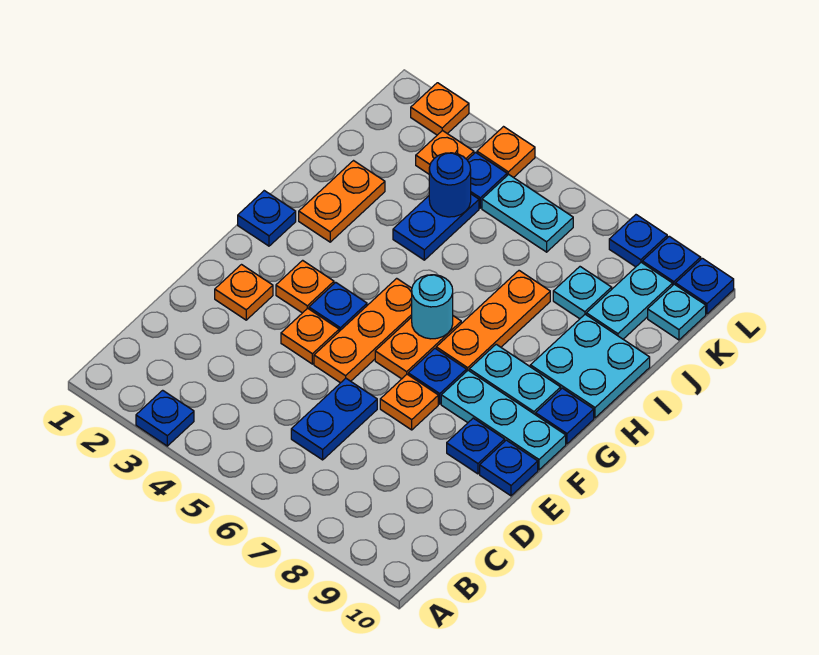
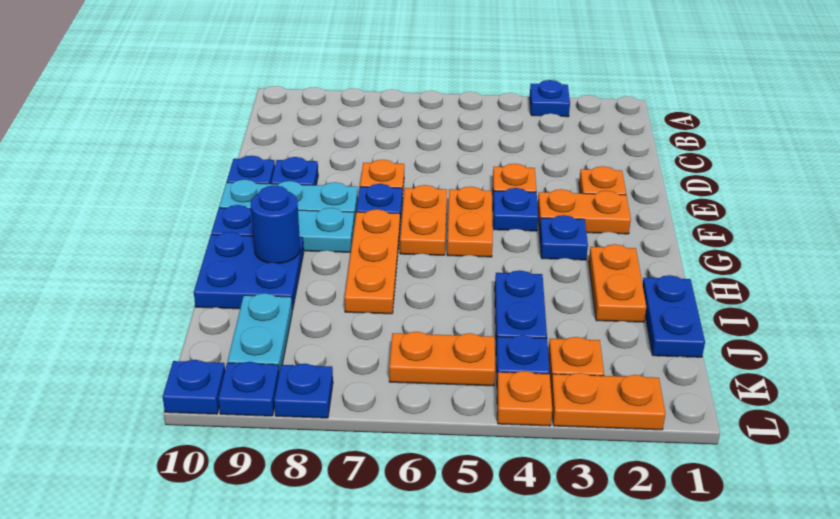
blue 1x2 plate [291,378,377,460] -> blue 1x2 plate moved to [642,275,705,357]
orange 1x3 plate [314,278,412,383] -> orange 1x2 plate [447,187,493,257]
orange 1x1 plate [276,260,334,313] -> orange 1x2 plate [538,189,631,234]
blue 1x1 plate [238,191,296,246] -> blue 1x1 plate moved to [539,215,588,260]
cyan 1x1 round brick [412,275,453,339] -> none
cyan 2x2 plate [530,314,650,418] -> blue 2x2 plate [194,232,304,310]
blue 1x1 round brick [429,153,471,217] -> blue 1x1 round brick moved to [251,186,300,263]
cyan 1x1 plate [553,267,612,319] -> none
cyan 1x2 plate [482,174,573,252] -> orange 1x2 plate [389,332,495,386]
cyan 1x1 plate [648,284,706,340] -> none
orange 1x1 plate [411,83,469,135] -> orange 1x2 plate [551,373,666,430]

